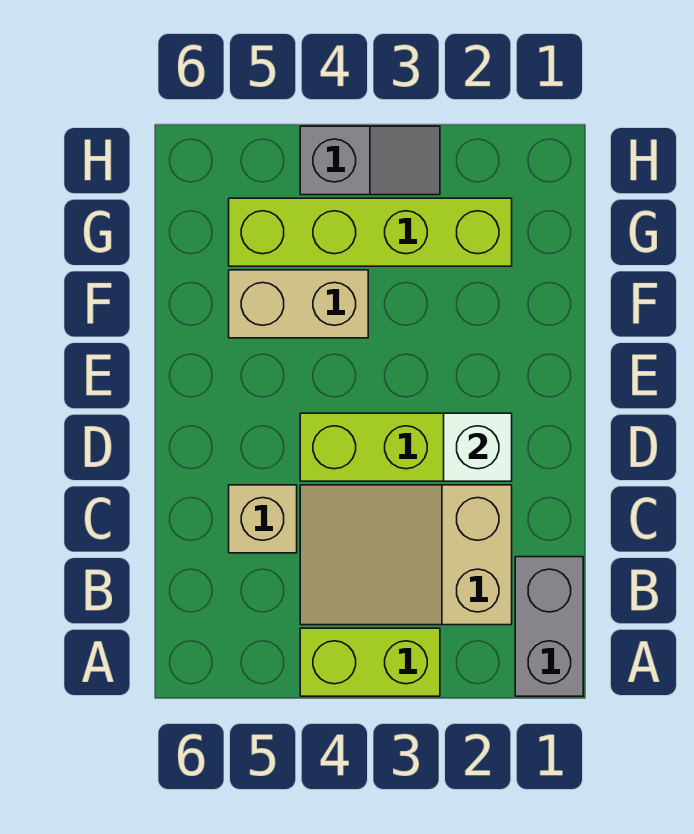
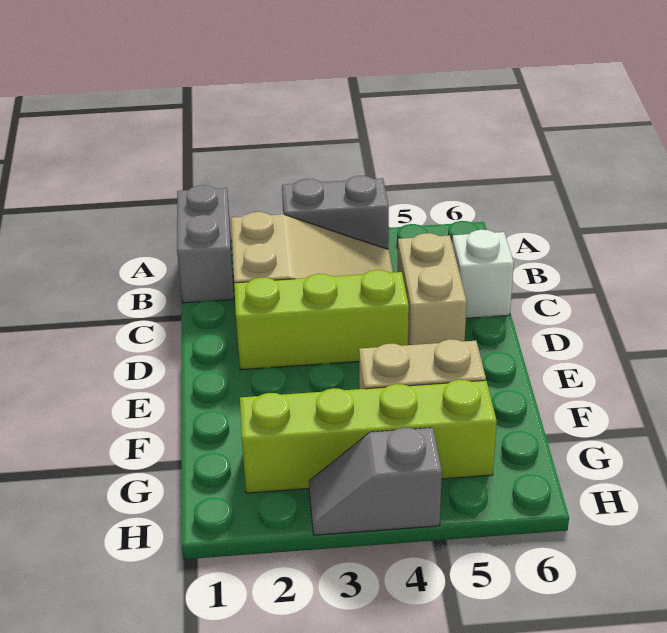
lime 1x2 brick [300,628,440,696] -> grey 1x2 brick [282,176,389,249]
tan 1x1 brick [229,485,297,553] -> tan 1x2 brick [398,233,467,345]
white 1x1 brick [444,413,512,481] -> white 1x1 brick moved to [452,230,514,318]

